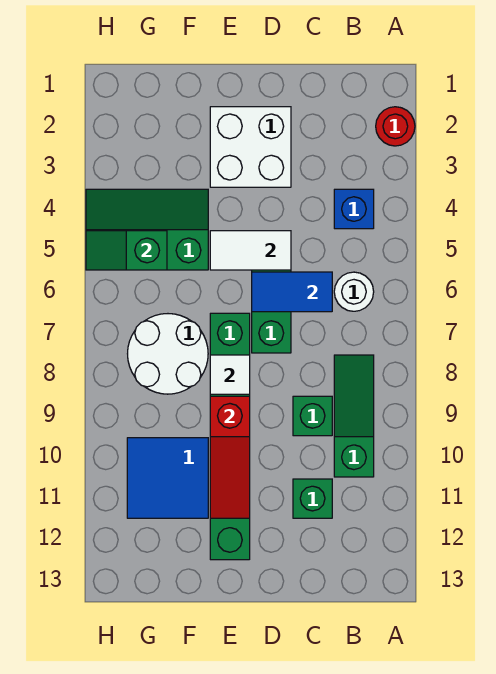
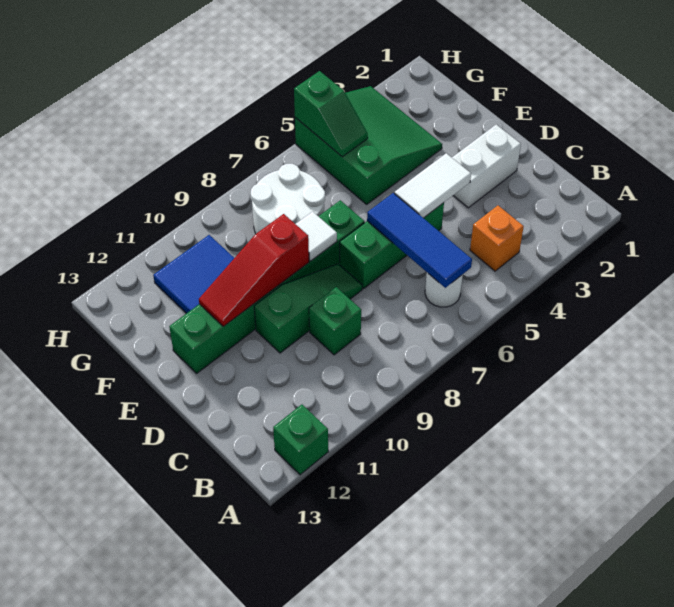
red 1x1 round brick [376,107,415,146] -> none
blue 1x1 brick [334,189,374,229] -> orange 1x1 brick [470,206,524,271]
green 1x3 slope [334,355,374,477] -> green 1x3 slope moved to [254,264,362,353]
blue 1x2 tile [252,272,332,312] -> blue 1x3 tile [367,193,472,288]
green 1x1 brick [293,479,332,518] -> green 1x1 brick moved to [273,405,328,475]
white 2x2 brick [210,107,291,187] -> white 1x2 brick [452,125,521,208]
white 1x2 tile [210,231,291,270] -> white 1x2 tile turned to [394,153,471,218]
green 2x3 slope [86,189,208,270] -> green 3x3 slope [295,86,442,204]
green 1x2 slope [86,231,167,270] -> green 1x2 slope turned to [294,71,368,157]

